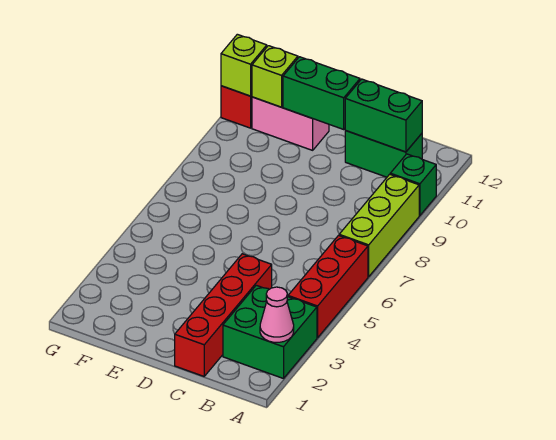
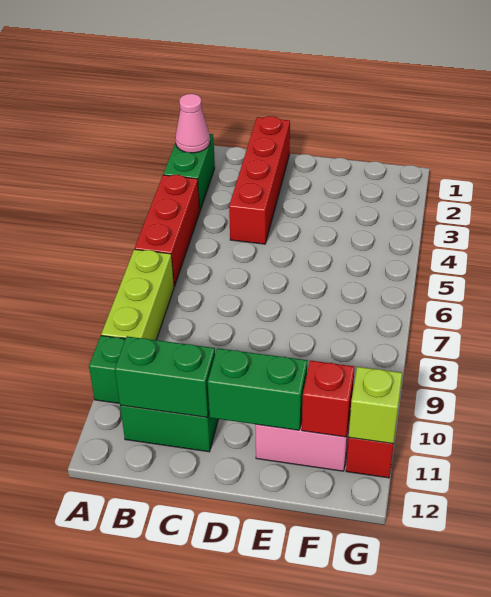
green 2x2 brick [223,285,317,379] -> green 1x2 brick [163,134,215,211]
lime 1x1 brick [252,46,298,107] -> red 1x1 brick [302,361,355,437]

